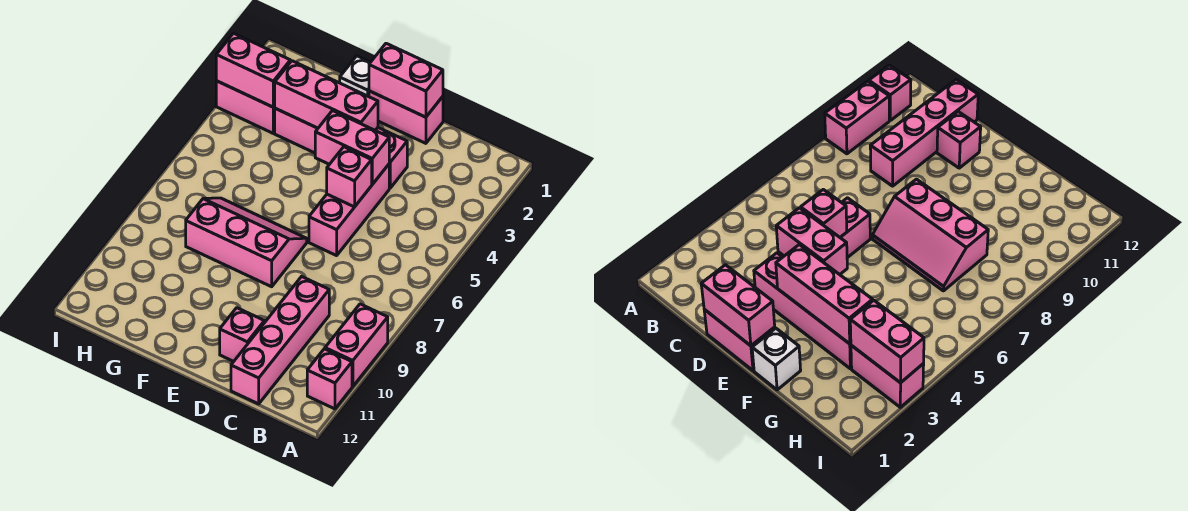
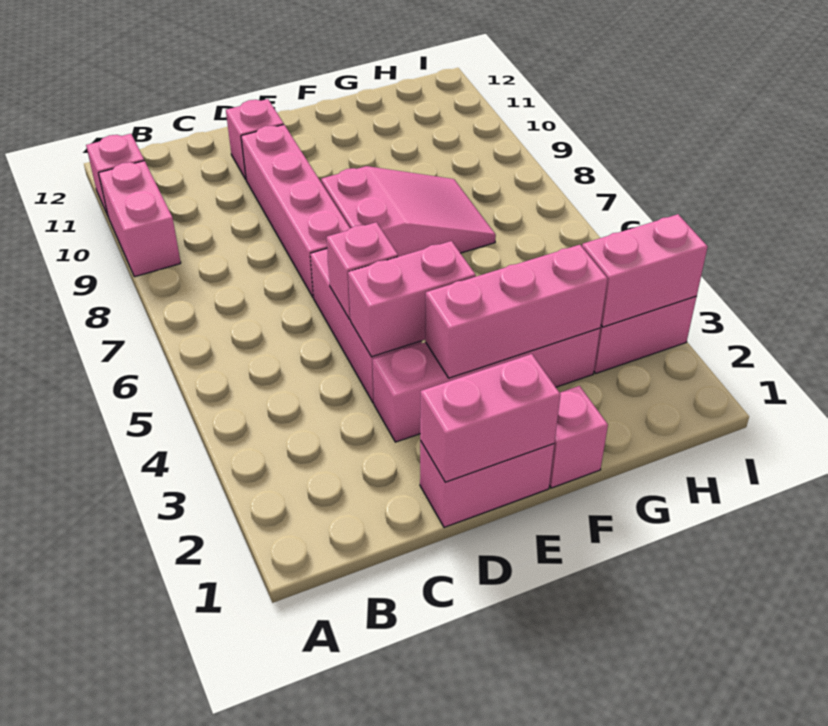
pink 1x4 brick [231,277,329,404] -> pink 1x4 brick moved to [241,125,350,298]
pink 2x3 slope [186,198,307,287] -> pink 2x3 slope turned to [321,166,496,257]
white 1x1 brick [340,56,370,97] -> pink 1x1 brick [549,386,608,488]

